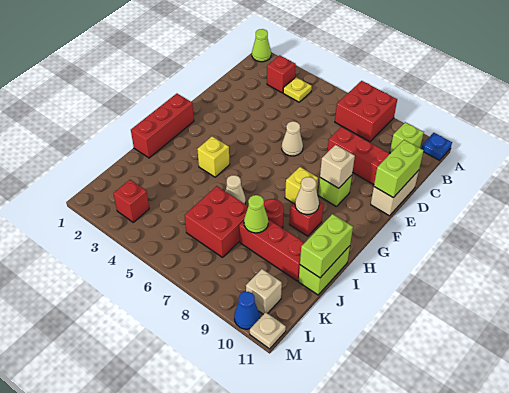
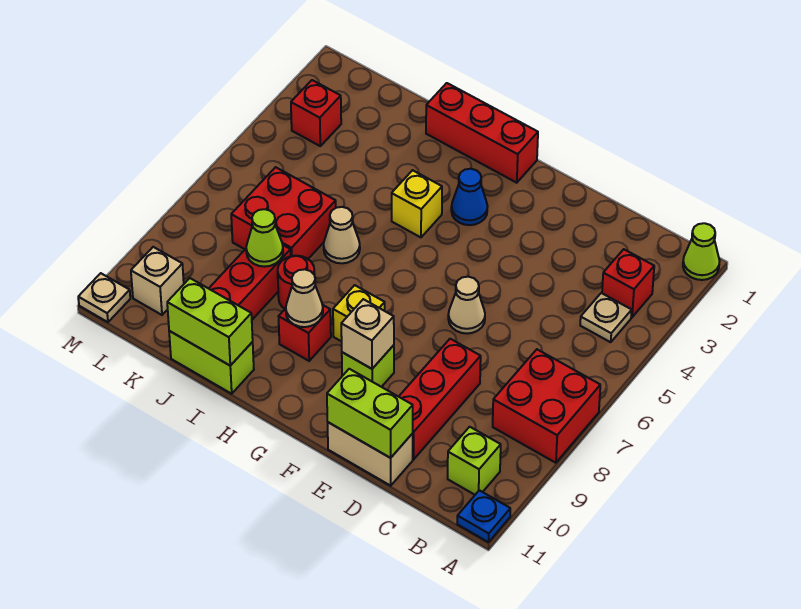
yellow 1x1 plate [283,77,312,102] -> tan 1x1 plate [580,293,632,342]
blue 1x1 cone [234,292,260,329] -> blue 1x1 cone moved to [451,169,487,225]

